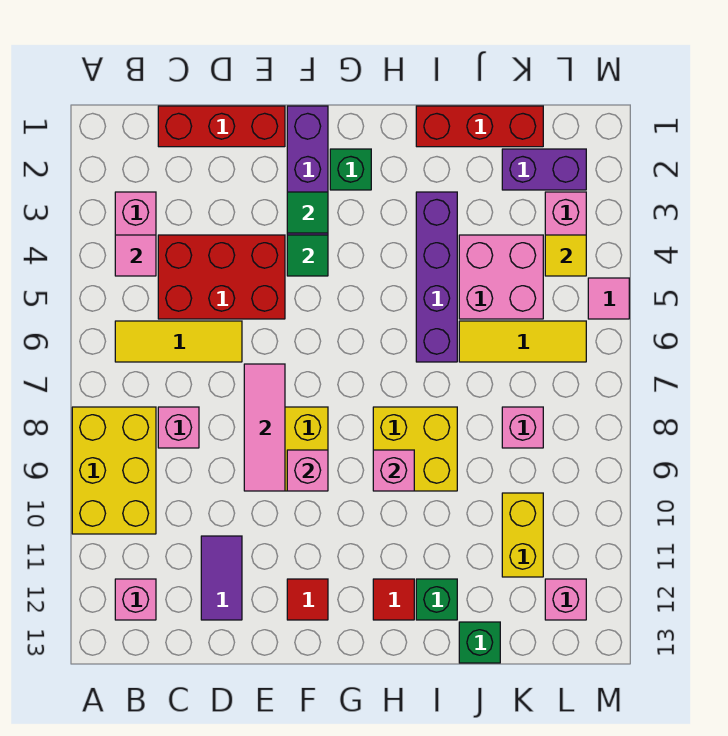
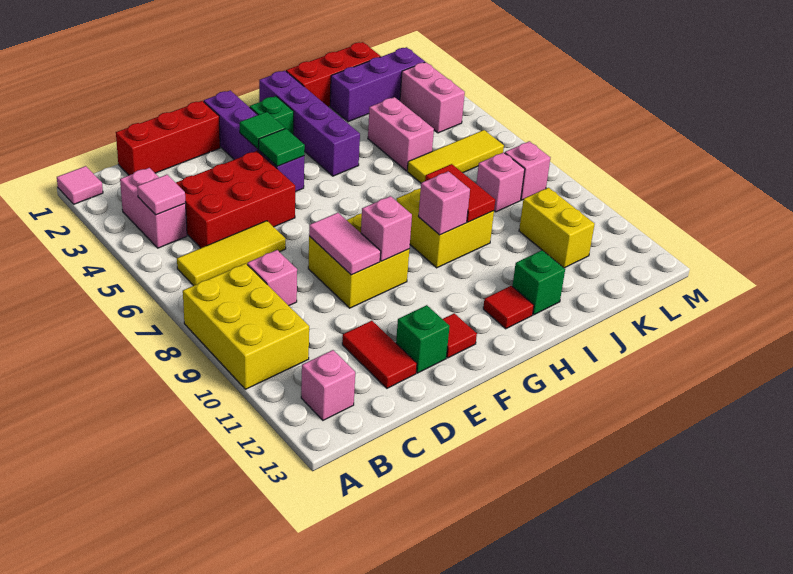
purple 1x2 tile [201,536,242,620] -> red 1x2 tile [342,321,417,388]
pink 1x3 tile [244,364,285,491] -> pink 1x2 tile [309,213,381,275]
purple 1x4 brick [416,192,457,362] -> purple 1x4 brick moved to [259,71,360,176]
none -> red 1x2 tile [425,164,495,222]
pink 2x2 brick [459,235,543,319] -> pink 1x2 brick [368,97,434,171]
green 1x1 brick [459,622,500,663] -> green 1x1 brick moved to [396,305,450,373]
purple 1x2 brick [502,149,586,190] -> purple 1x3 brick [330,47,425,122]
yellow 1x1 tile [545,235,586,276] -> none
pink 1x1 brick [545,579,586,620] -> pink 1x1 brick moved to [505,141,550,200]
pink 1x1 tile [588,278,629,319] -> pink 1x1 tile moved to [57,166,103,204]

